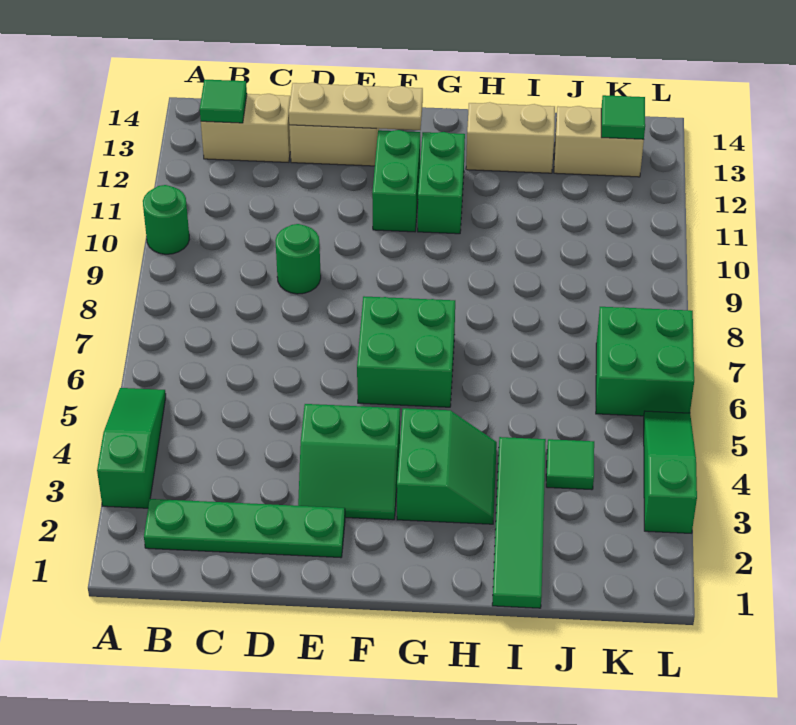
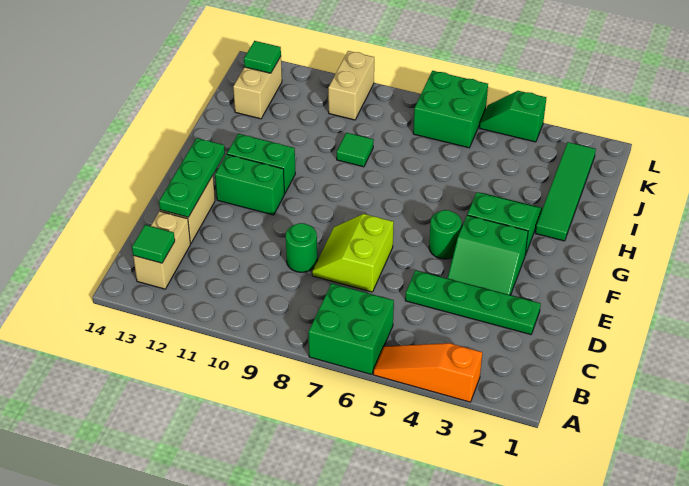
green 1x3 slope [97,388,166,508] -> orange 1x3 slope [373,343,482,402]
green 1x1 round brick [143,185,189,254] -> green 1x1 round brick moved to [429,210,462,259]
green 1x4 plate [144,499,345,558] -> green 1x4 plate turned to [405,270,541,335]
none -> lime 2x2 slope [312,214,394,292]
tan 1x3 plate [289,82,423,130] -> green 1x3 plate [159,138,225,217]
green 2x2 slope [298,404,400,520] -> green 2x2 slope turned to [447,215,528,295]
green 2x2 brick [357,296,455,407] -> green 2x2 brick moved to [309,284,394,375]
tan 1x2 brick [466,102,555,173] -> tan 1x2 brick moved to [328,51,374,120]
green 1x4 tile [492,437,546,608] -> green 1x4 tile turned to [535,142,596,241]
green 1x1 tile [546,439,594,490] -> green 1x1 tile moved to [337,133,374,167]
green 1x3 slope [644,411,697,533] -> green 1x2 slope [479,91,546,142]

